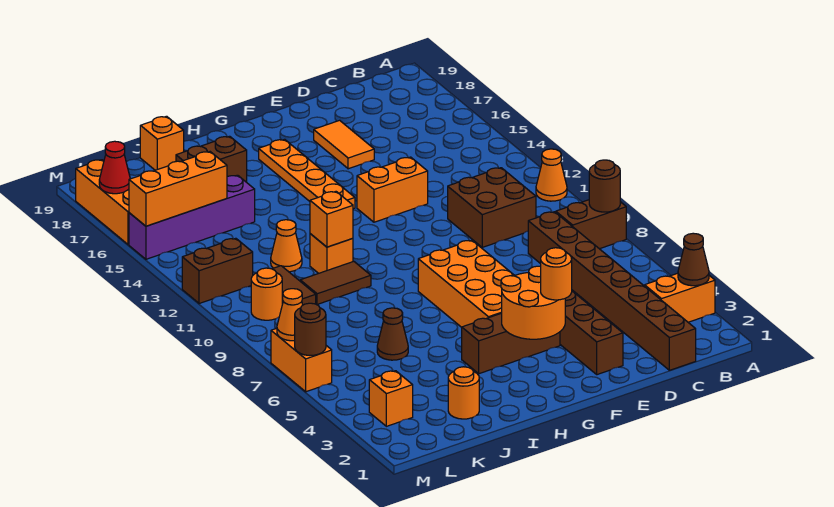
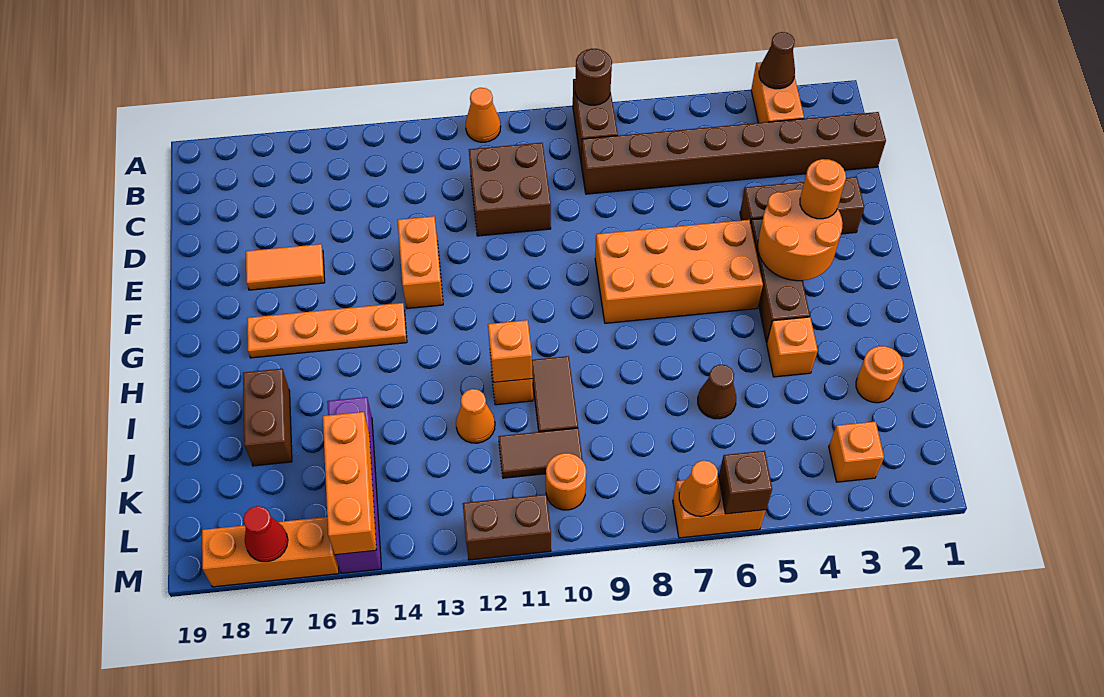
orange 1x1 brick [140,116,184,170] -> orange 1x1 brick moved to [767,317,818,377]
brown 1x2 brick [182,238,253,304] -> brown 1x2 brick turned to [463,494,551,560]
brown 1x1 round brick [295,303,326,355] -> brown 1x1 brick [719,451,772,514]

